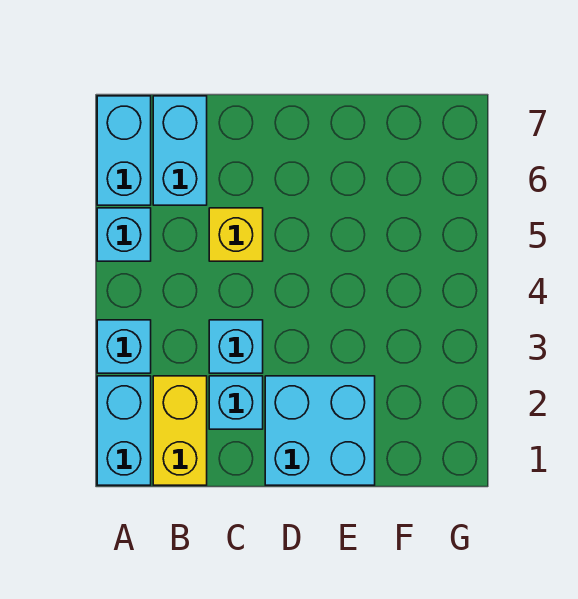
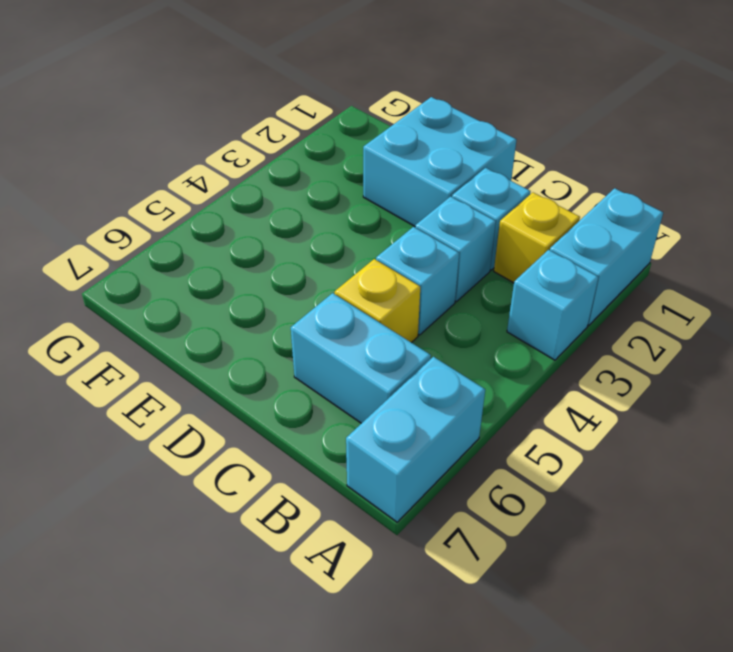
cyan 1x1 brick [97,208,151,261] -> cyan 1x1 brick moved to [376,227,459,335]
yellow 1x2 brick [153,376,207,485] -> yellow 1x1 brick [494,193,580,283]
cyan 1x2 brick [153,96,207,205] -> cyan 1x2 brick turned to [291,293,431,423]

